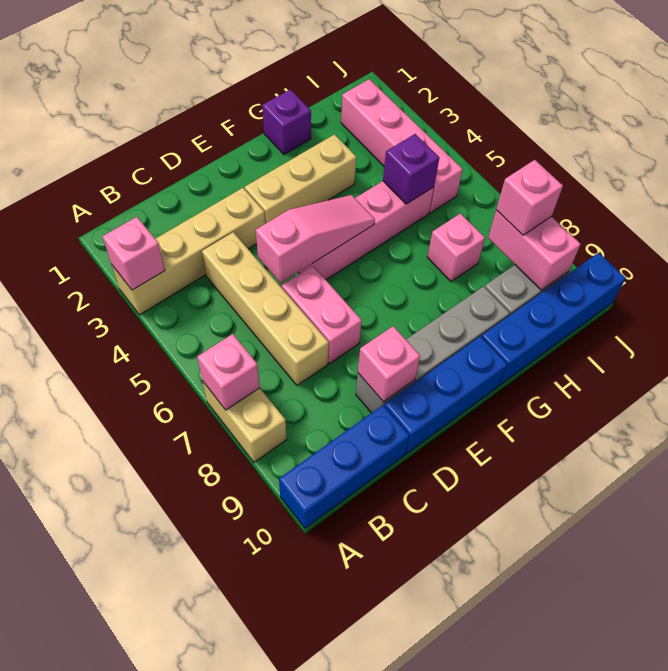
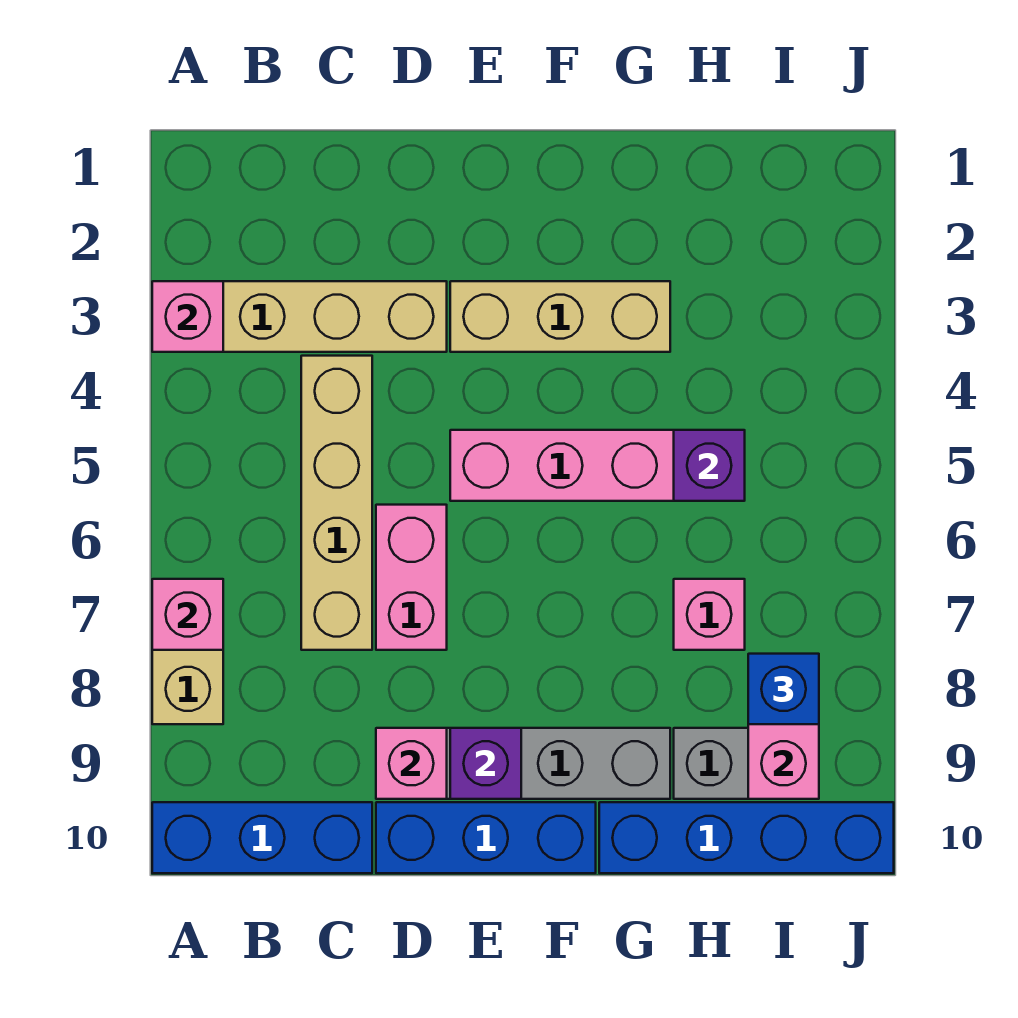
pink 1x3 slope [256,195,375,283] -> none
purple 1x1 brick [262,89,311,154] -> purple 1x1 brick moved to [450,728,521,799]
pink 1x4 brick [341,79,463,213] -> none
pink 1x1 brick [496,160,563,235] -> blue 1x1 brick [748,654,819,724]

